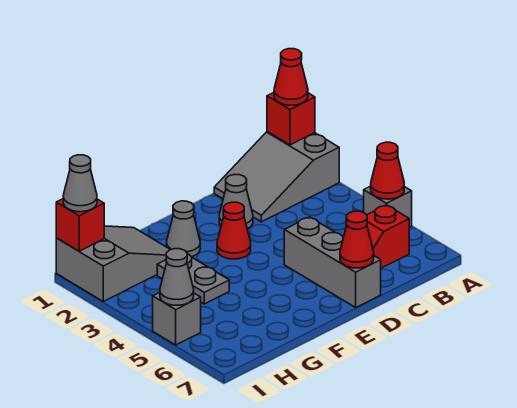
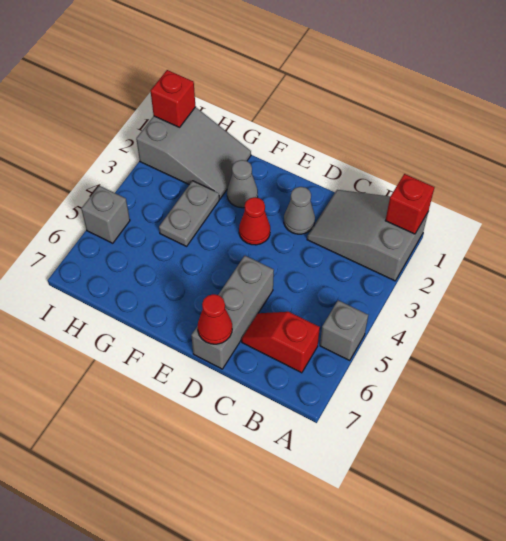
red 1x1 cone [274,49,308,105] -> none
red 1x1 cone [371,142,404,199] -> none
grey 1x1 cone [63,155,97,212] -> none
grey 1x1 cone [160,249,194,305] -> none

